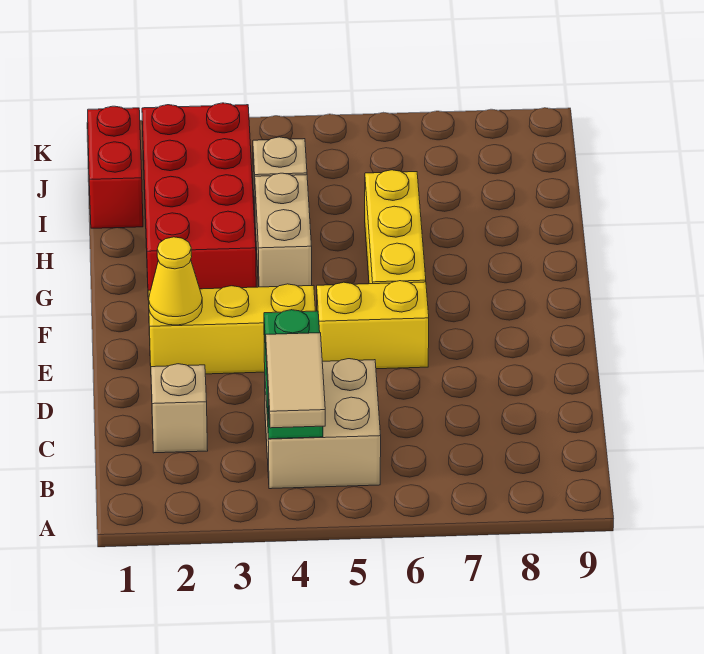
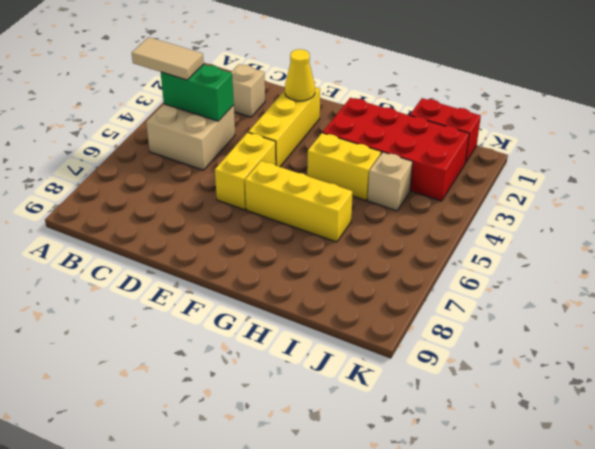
tan 1x2 brick [255,173,312,287] -> yellow 1x2 brick [307,133,381,200]

